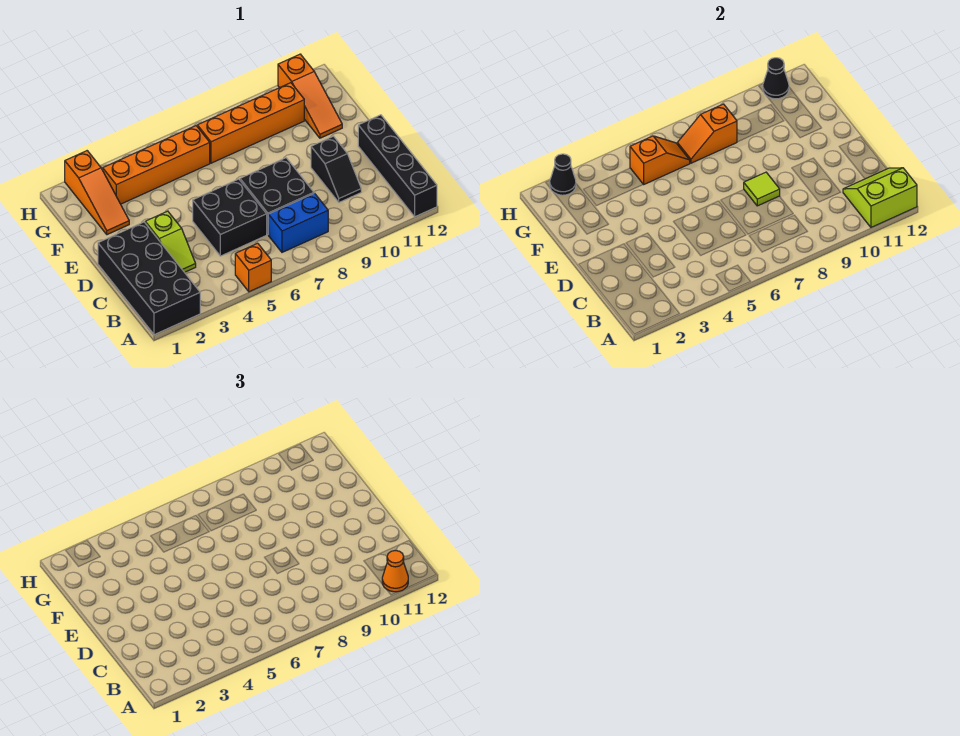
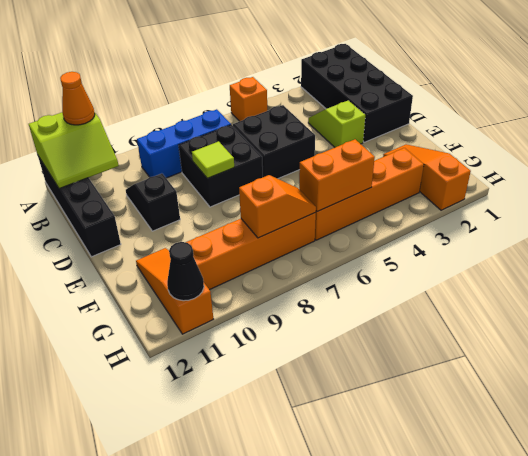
blue 1x2 brick [268,193,328,252] -> blue 1x3 brick [137,109,231,178]
orange 1x2 slope [630,136,690,185] -> orange 1x2 brick [299,139,375,211]
black 1x1 cone [550,154,576,195] -> none

